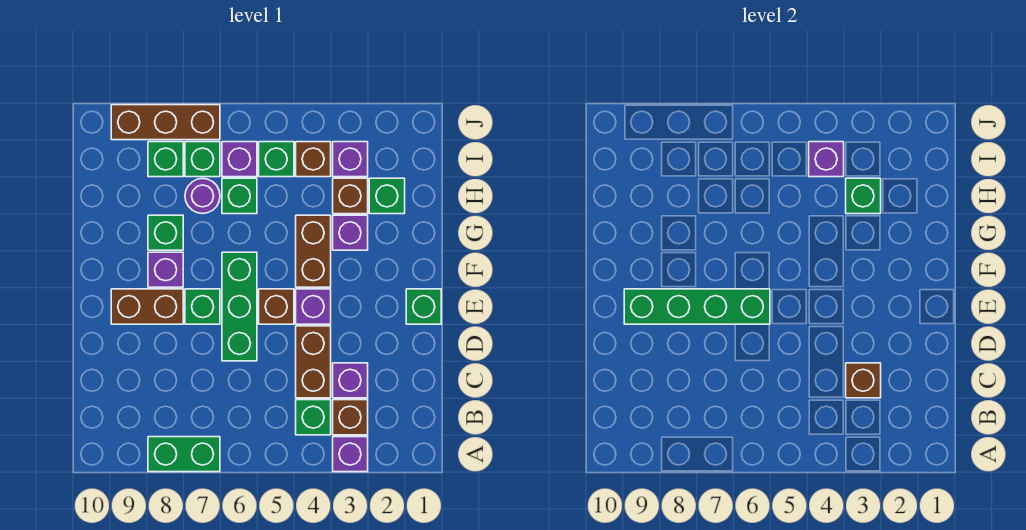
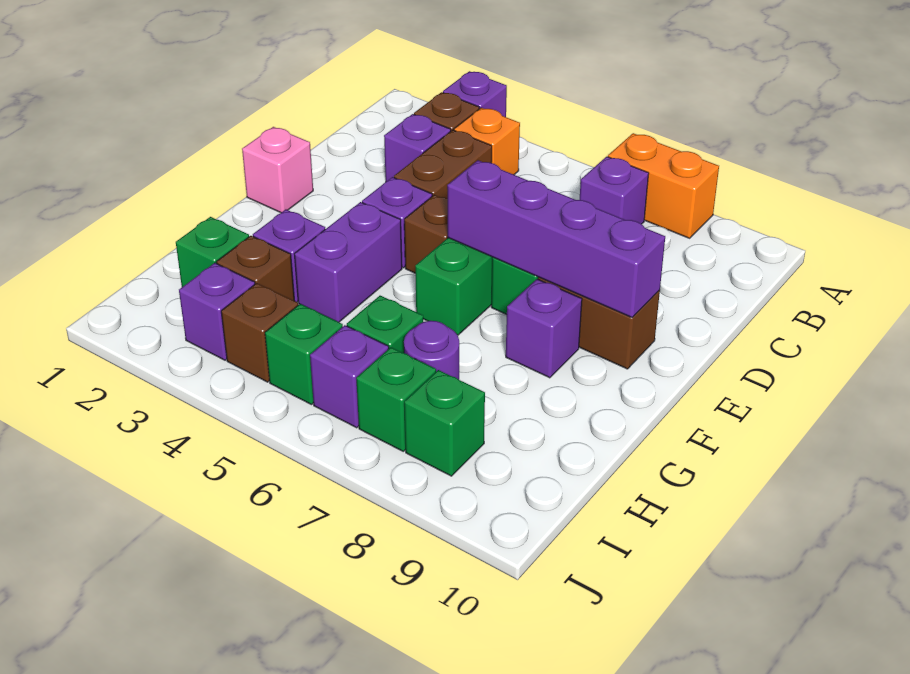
green 1x2 brick [148,437,220,472] -> orange 1x2 brick [608,133,719,238]
green 1x1 brick [296,400,331,435] -> orange 1x1 brick [454,108,520,175]
brown 1x1 brick [846,363,881,398] -> none
green 1x1 brick [406,289,441,324] -> pink 1x1 brick [242,127,313,213]
green 1x4 brick [624,289,770,324] -> purple 1x4 brick [447,160,665,317]
brown 1x2 brick [296,215,331,287] -> purple 1x2 brick [295,202,402,322]
green 1x1 brick [148,215,183,250] -> none
green 1x1 brick [846,178,881,214] -> none
purple 1x1 brick [809,142,844,177] -> purple 1x1 brick moved to [580,157,649,224]
brown 1x3 brick [111,105,220,140] -> none

